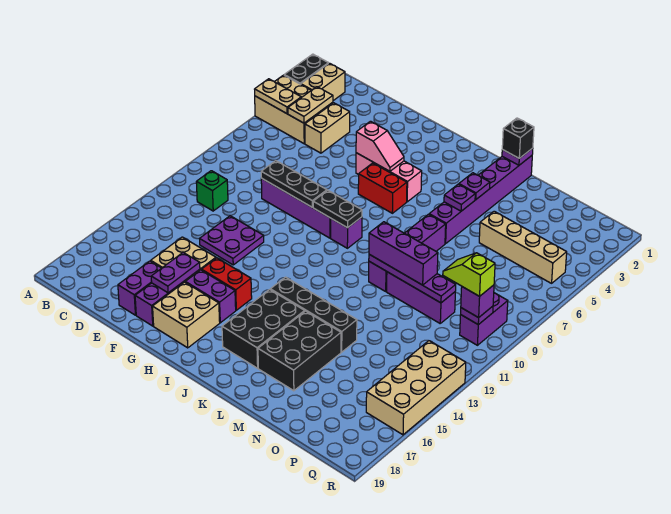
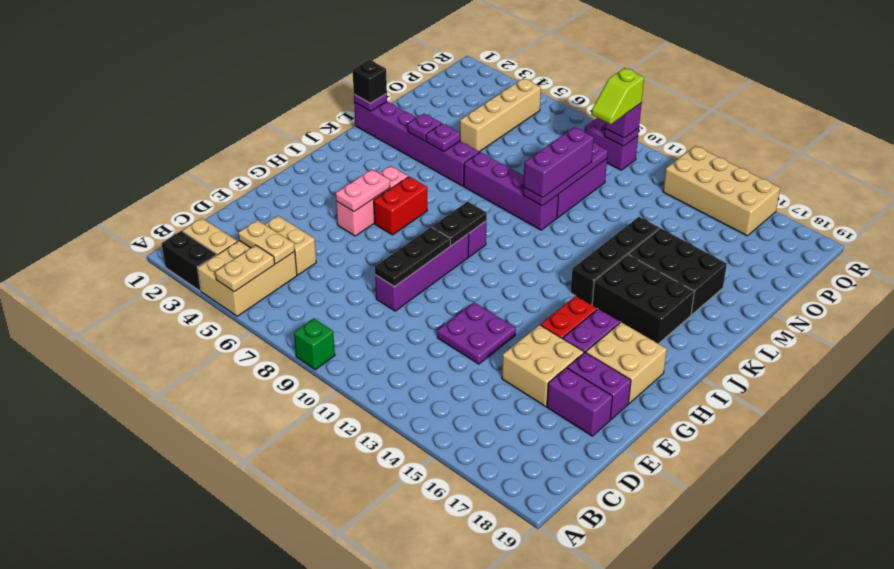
green 1x1 brick [196,171,228,211] -> green 1x1 brick moved to [294,318,335,370]
purple 1x2 plate [151,253,200,293] -> none
pink 1x2 slope [356,121,404,171] -> pink 1x2 plate [336,170,390,212]

